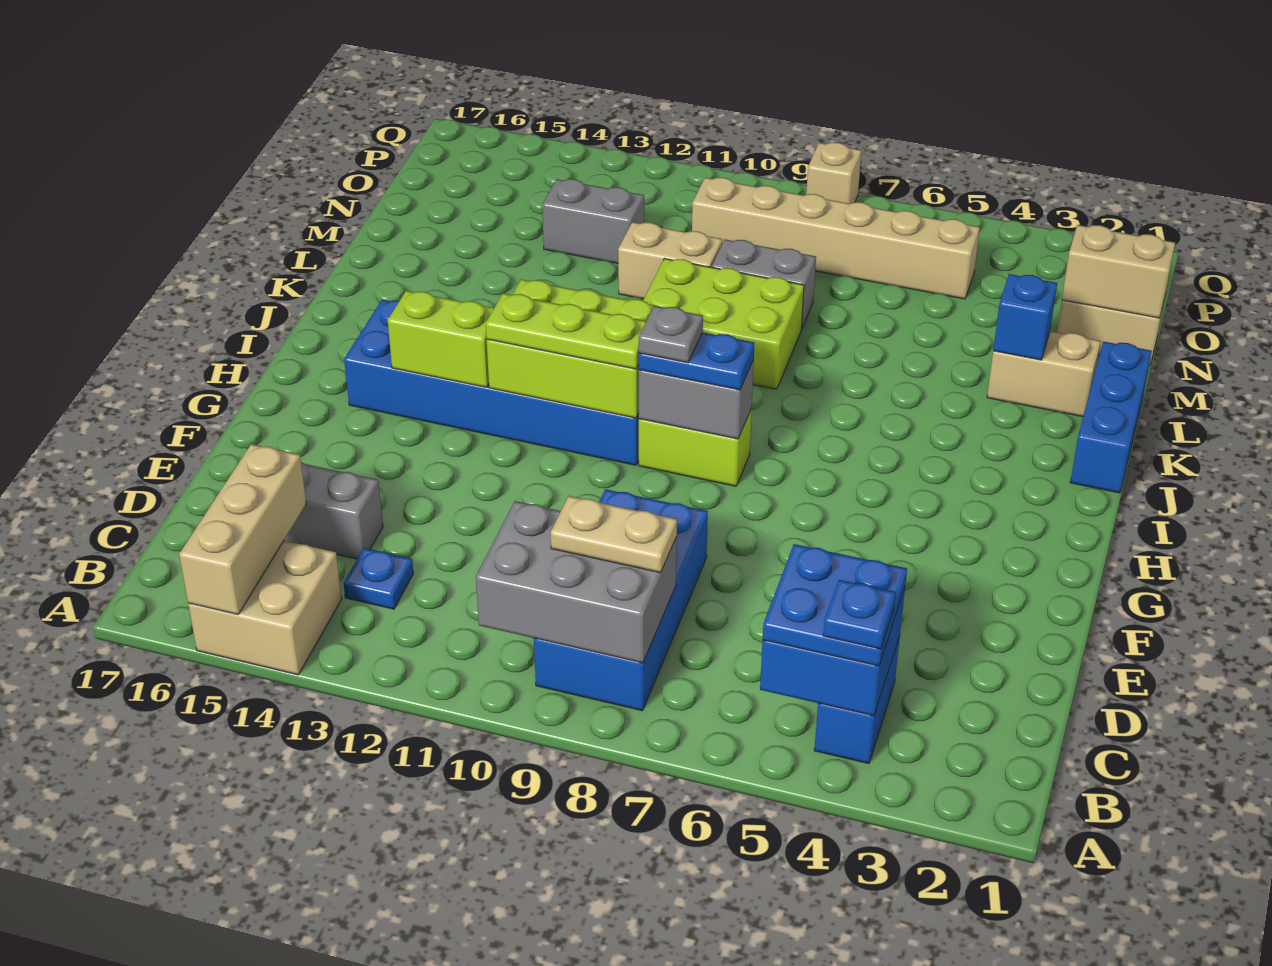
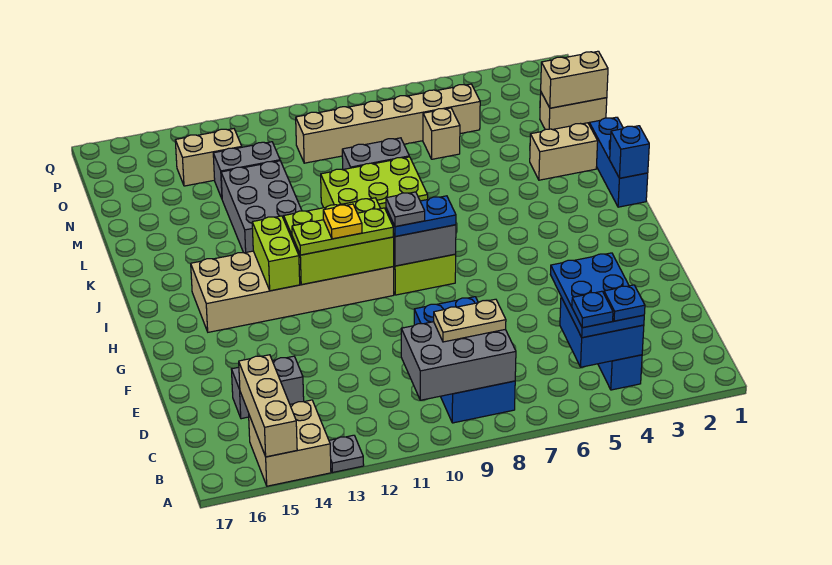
none -> grey 1x1 plate [329,435,364,472]
blue 2x2 plate [763,544,907,666] -> blue 2x3 plate [550,253,644,338]
blue 1x1 plate [344,548,414,609] -> blue 1x1 plate moved to [572,291,613,328]
blue 2x6 brick [344,300,639,465] -> tan 2x6 brick [191,251,394,332]
none -> yellow 1x1 plate [323,204,362,239]
lime 1x2 brick [388,291,494,387] -> lime 1x2 brick turned to [252,216,300,291]
none -> grey 2x3 brick [221,161,302,253]
blue 1x1 brick [993,274,1057,360] -> blue 1x1 brick moved to [610,126,649,178]
tan 1x2 brick [618,222,722,299] -> tan 1x2 brick moved to [175,129,242,186]
tan 1x1 brick [806,142,861,204] -> tan 1x1 brick moved to [423,108,460,159]

